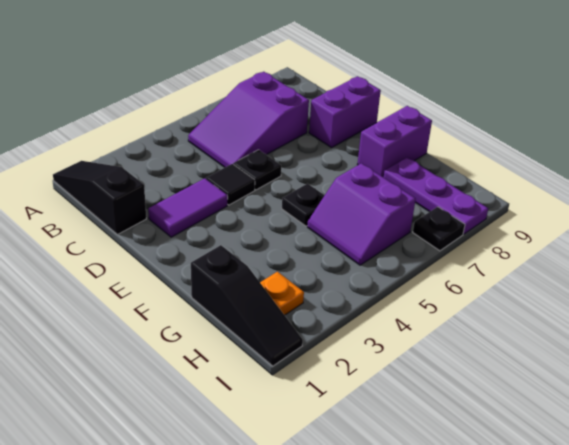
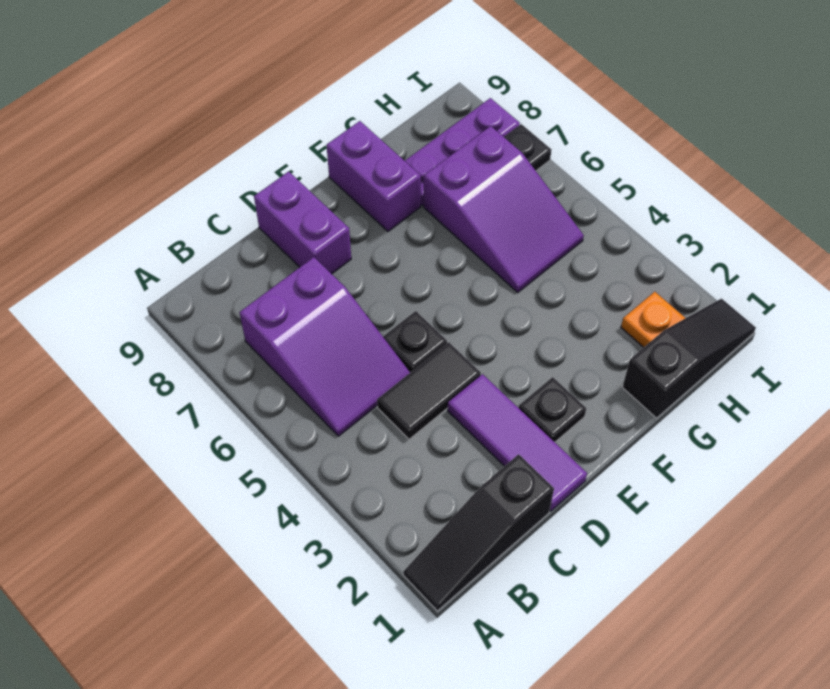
purple 1x2 tile [148,178,228,237] -> purple 1x3 tile [448,374,587,511]
black 1x1 tile [206,164,255,205] -> black 1x2 tile [377,342,481,439]
black 1x1 plate [282,184,325,226] -> black 1x1 plate moved to [519,377,586,442]
purple 2x2 slope [307,163,416,265] -> purple 2x3 slope [424,126,584,293]

